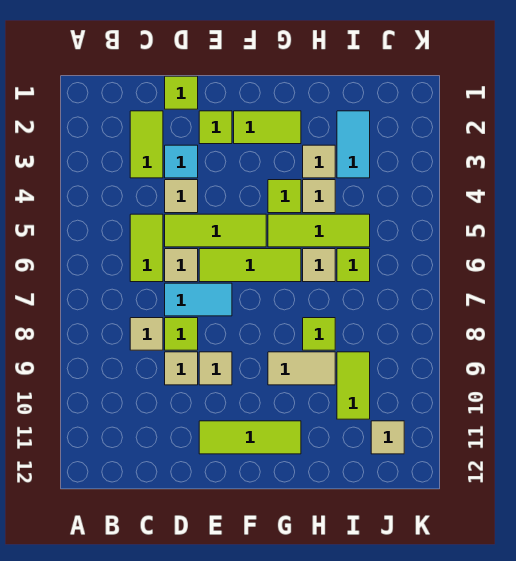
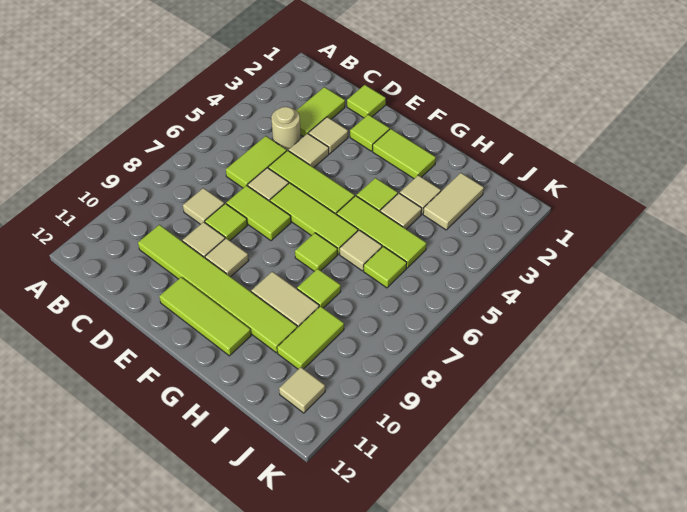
none -> tan 1x1 round brick [271,107,301,151]
none -> lime 1x6 tile [138,225,297,353]
cyan 1x1 tile [165,145,198,178] -> tan 1x1 tile [309,117,348,154]
cyan 1x2 tile [165,283,232,316] -> lime 1x2 tile [226,185,291,241]
none -> lime 1x1 tile [295,233,338,271]
cyan 1x2 tile [337,111,370,178] -> tan 1x2 tile [423,173,484,230]

